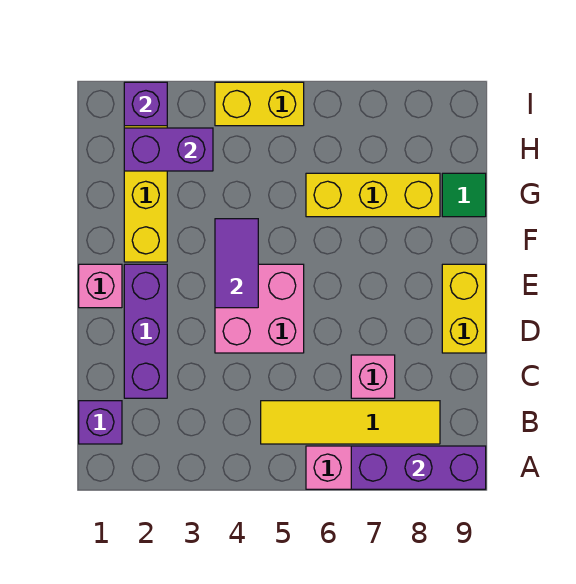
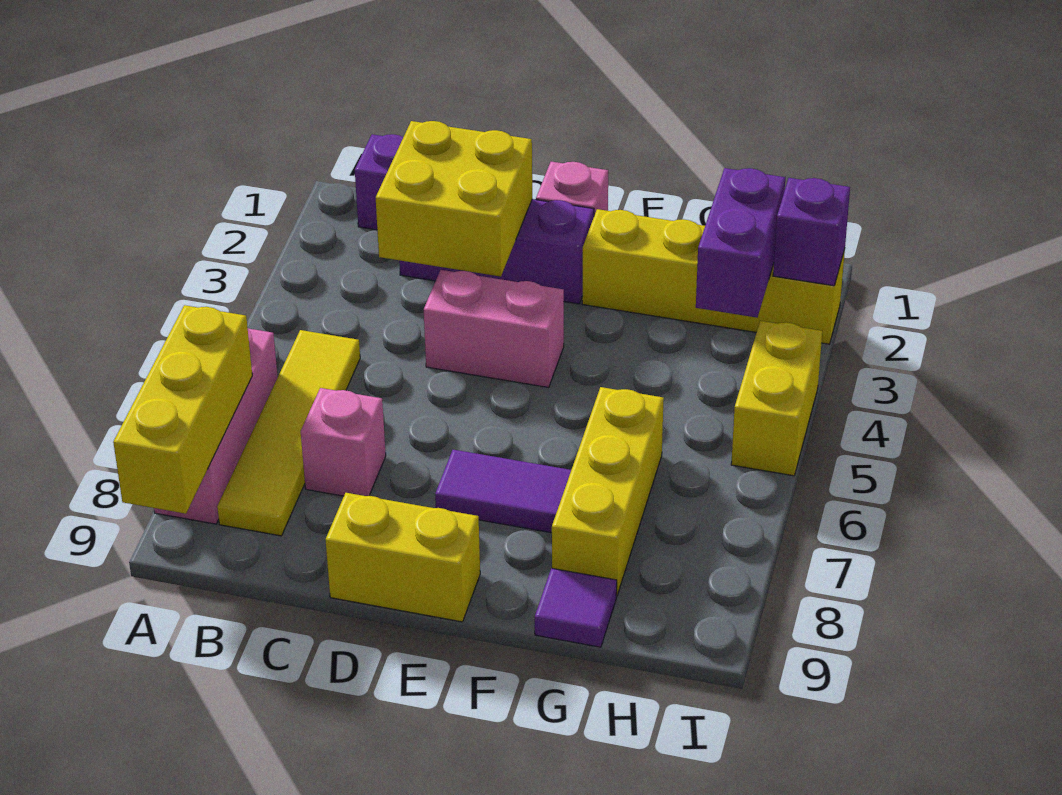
purple 1x3 brick [351,446,486,489] -> yellow 1x3 brick [113,305,252,514]
none -> yellow 2x2 brick [376,121,532,277]
pink 2x2 brick [215,264,304,353] -> pink 1x2 brick [424,270,564,387]
purple 1x2 tile [215,219,258,308] -> purple 1x2 tile moved to [435,450,571,533]
green 1x1 tile [442,173,486,217] -> purple 1x1 tile [535,568,617,647]

